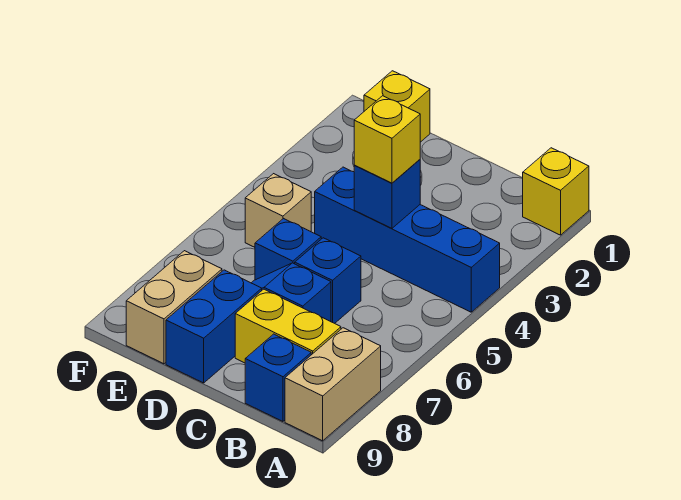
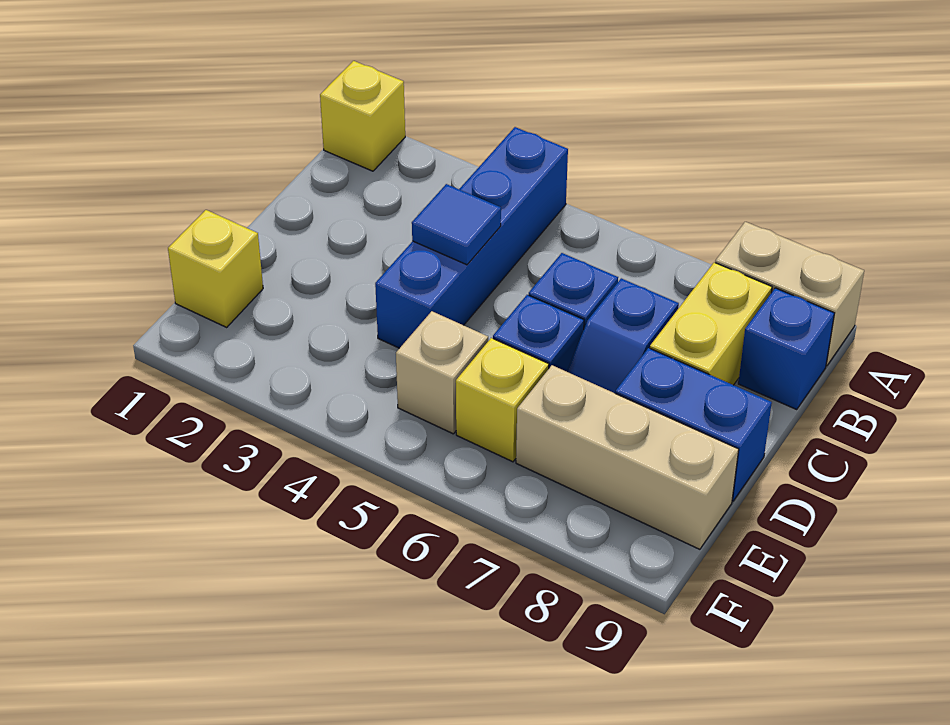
blue 1x1 brick [354,160,420,229] -> blue 1x1 tile [412,184,501,265]
yellow 1x1 brick [354,96,420,183] -> yellow 1x1 brick moved to [456,338,549,462]
tan 1x2 brick [126,251,222,364] -> tan 1x3 brick [516,365,739,549]

